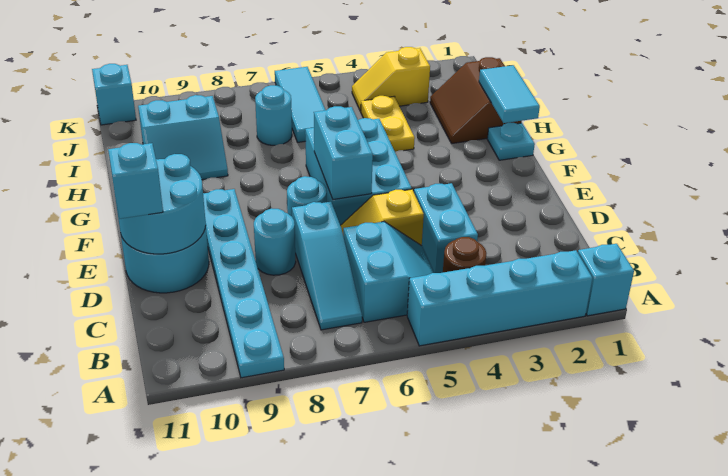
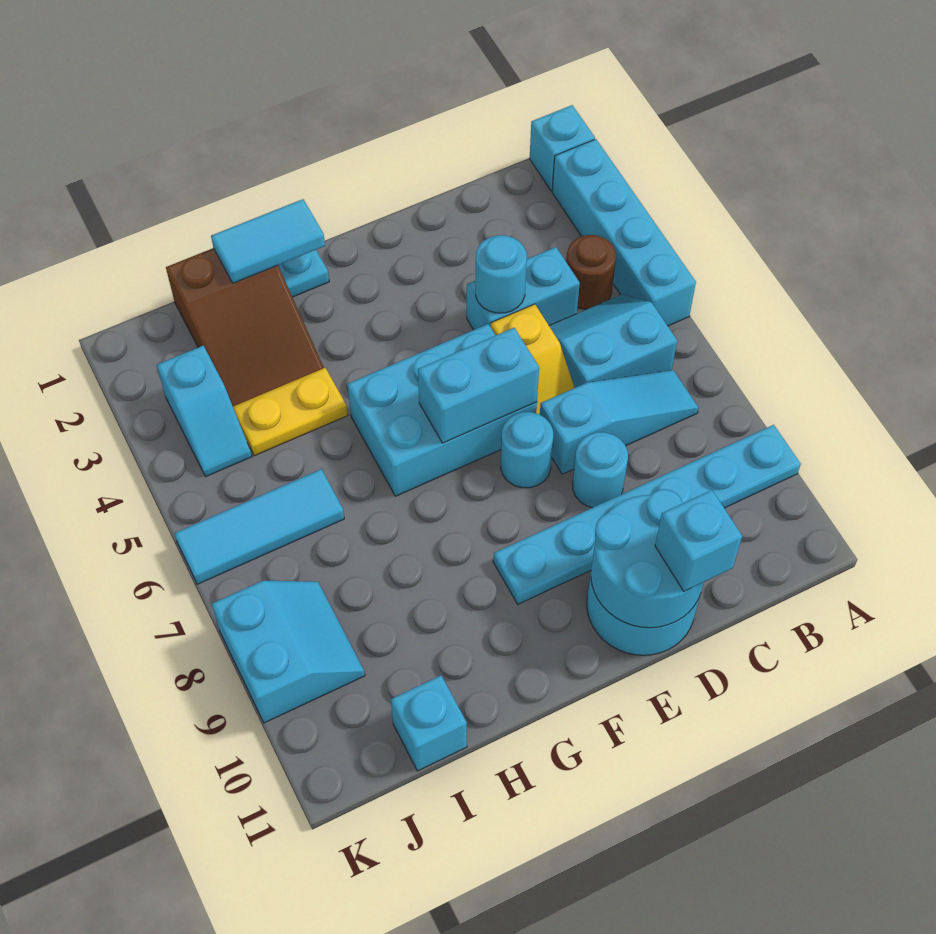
brown 2x2 slope [430,57,522,143] -> brown 2x3 slope [166,248,324,406]
cyan 2x2 slope [138,95,228,180] -> cyan 2x2 slope moved to [212,581,365,723]
cyan 1x1 round brick [255,85,292,145] -> cyan 1x1 round brick moved to [476,235,527,313]
yellow 1x2 slope [352,47,430,111] -> cyan 1x2 slope [157,346,252,477]
cyan 1x1 brick [92,64,136,125] -> cyan 1x1 brick moved to [391,676,467,771]

